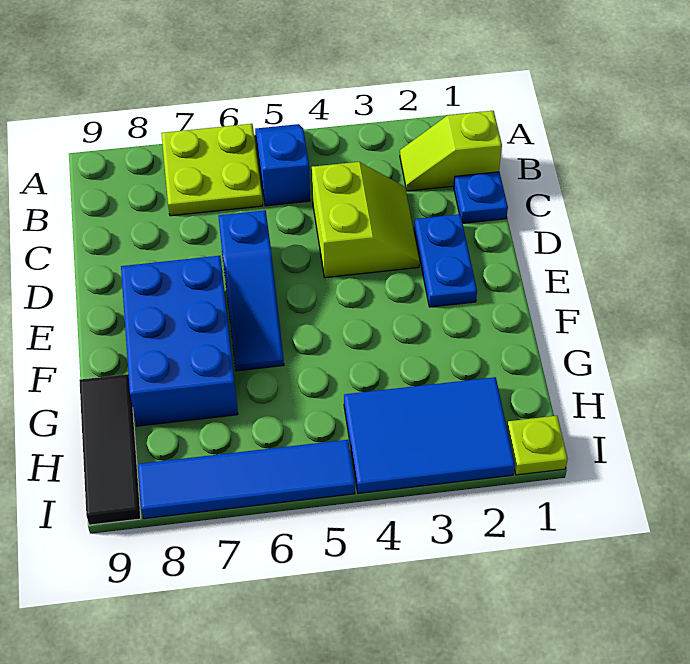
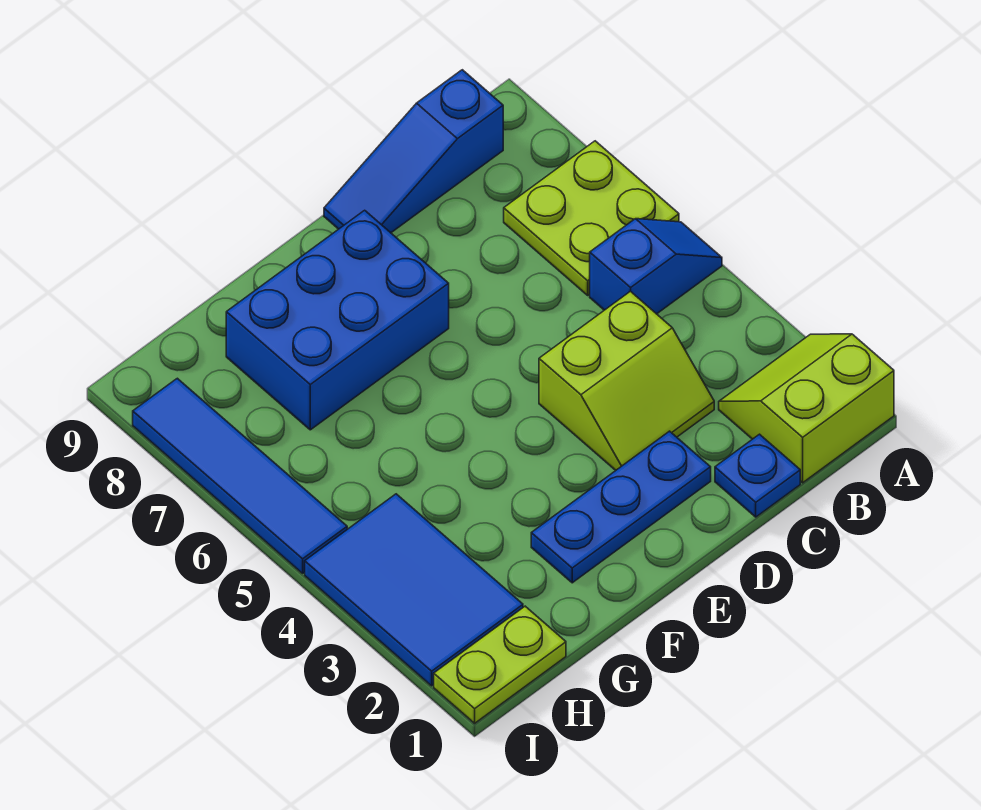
lime 1x2 slope [400,111,502,191] -> lime 2x2 slope [719,334,894,483]
blue 1x2 plate [414,214,477,307] -> blue 1x3 plate [531,431,711,583]
blue 1x3 slope [218,210,284,371] -> blue 1x3 slope moved to [324,70,503,233]
black 1x3 tile [79,374,141,525] -> none
lime 1x1 plate [507,416,568,475] -> lime 1x2 plate [434,606,566,723]

